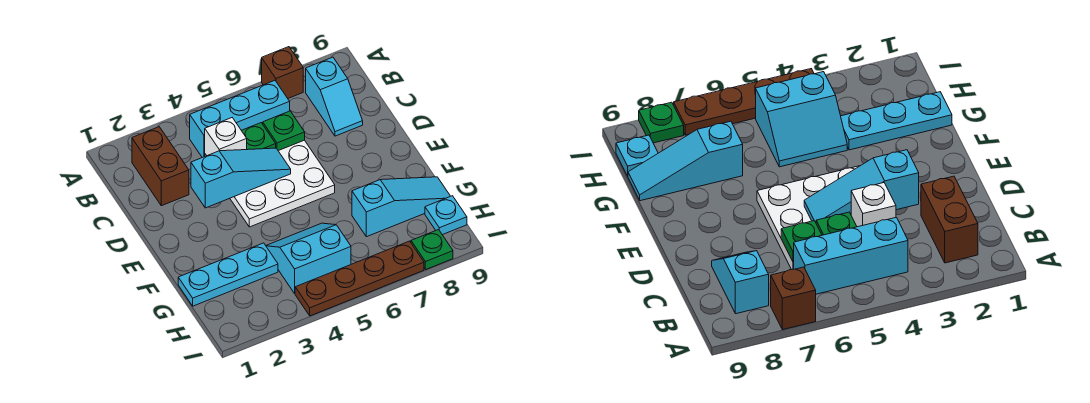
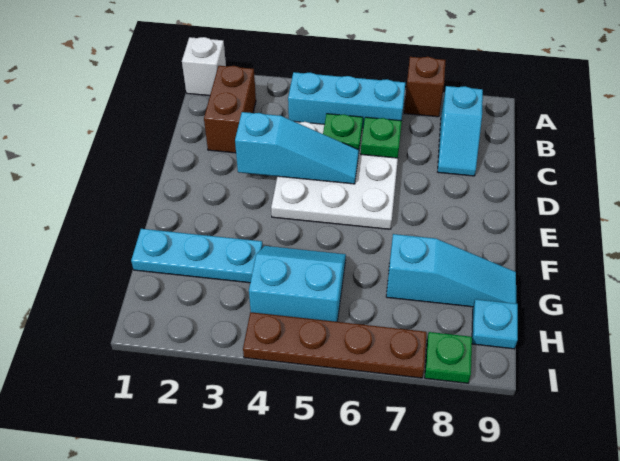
white 1x1 brick [205,118,247,156] -> white 1x1 brick moved to [182,37,226,96]

